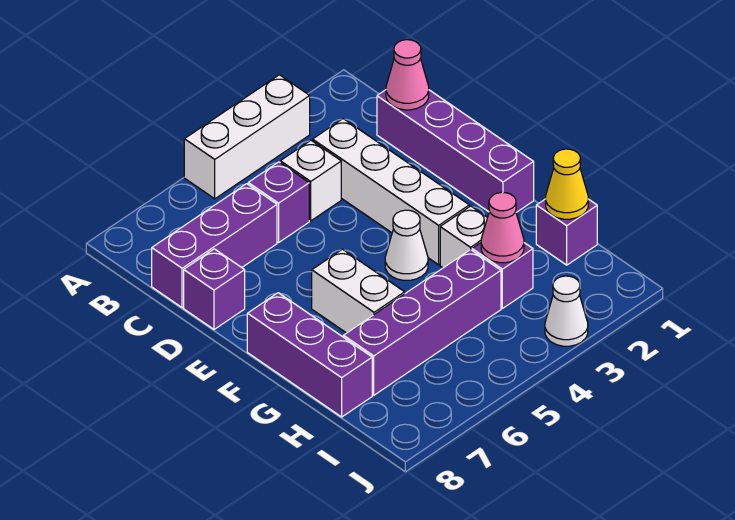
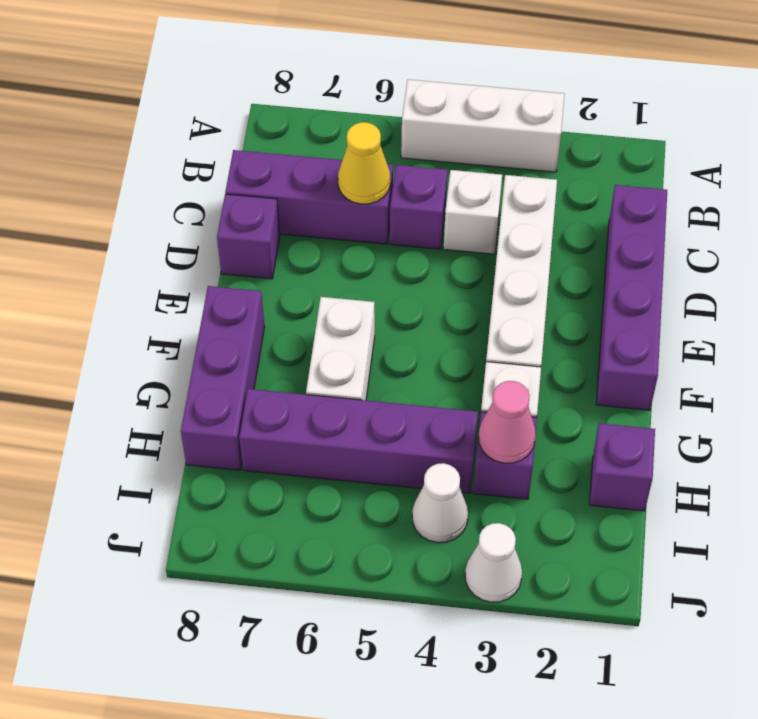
pink 1x1 cone [386,40,429,110] -> none
white 1x1 cone [385,210,428,280] -> white 1x1 cone moved to [412,463,468,543]
yellow 1x1 cone [546,149,588,219] -> yellow 1x1 cone moved to [338,122,390,204]

